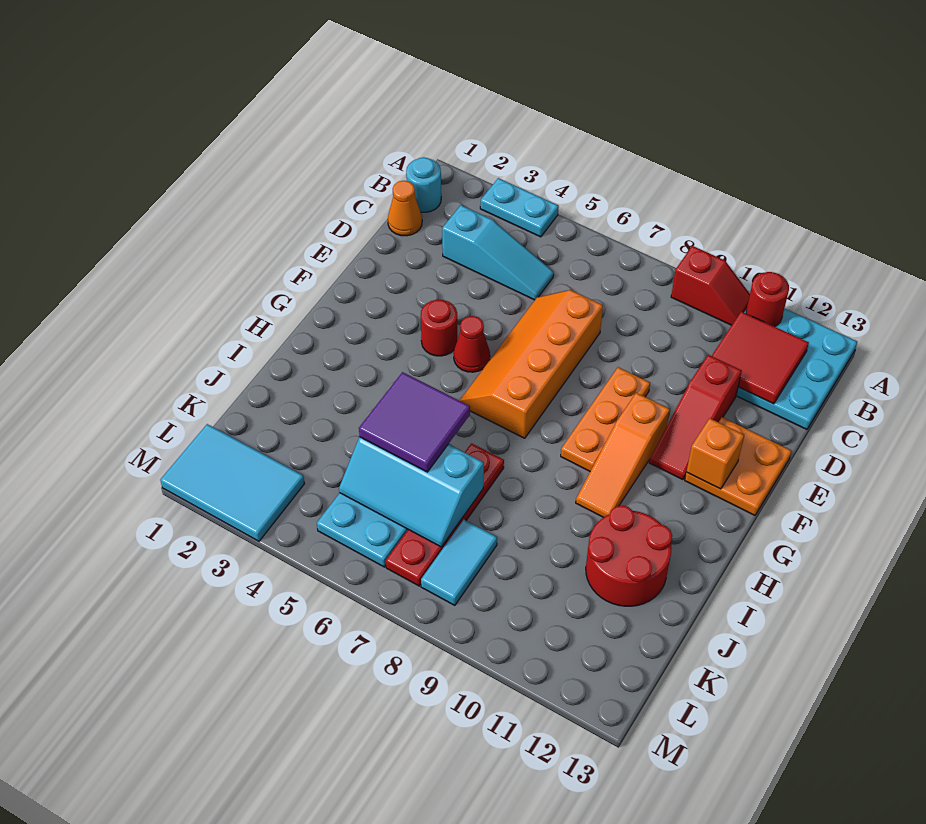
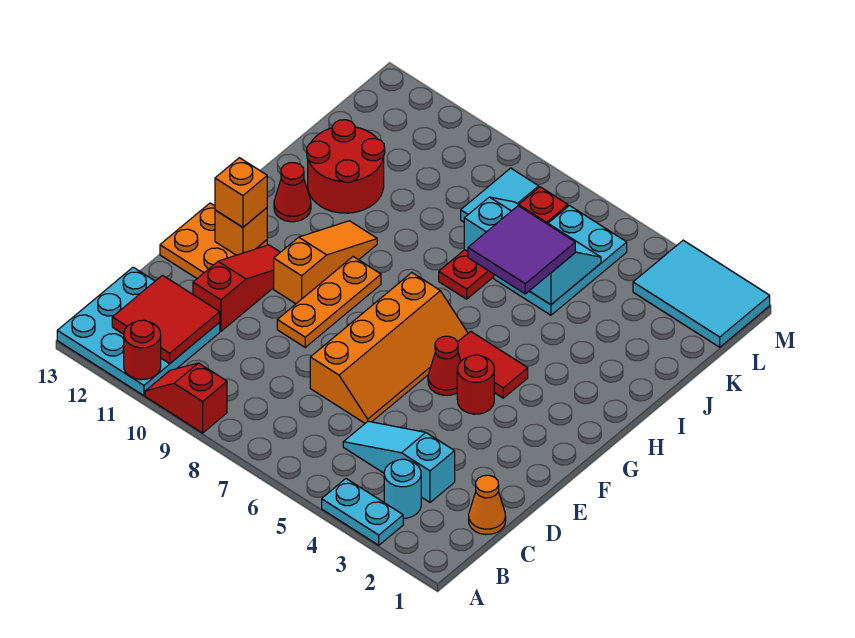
cyan 1x1 round brick [406,157,441,212] -> cyan 1x1 round brick moved to [384,459,421,518]
none -> orange 1x1 brick [215,158,267,227]
none -> red 1x2 tile [458,331,528,398]
none -> red 1x1 cone [274,163,311,222]

